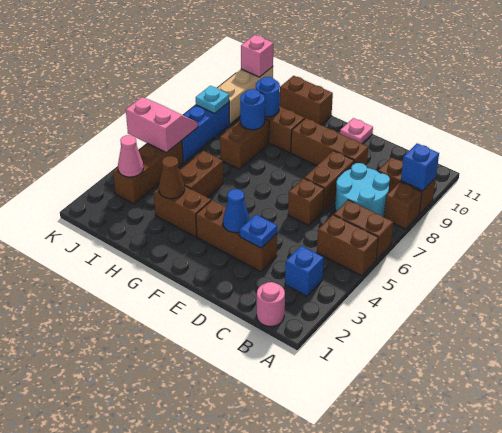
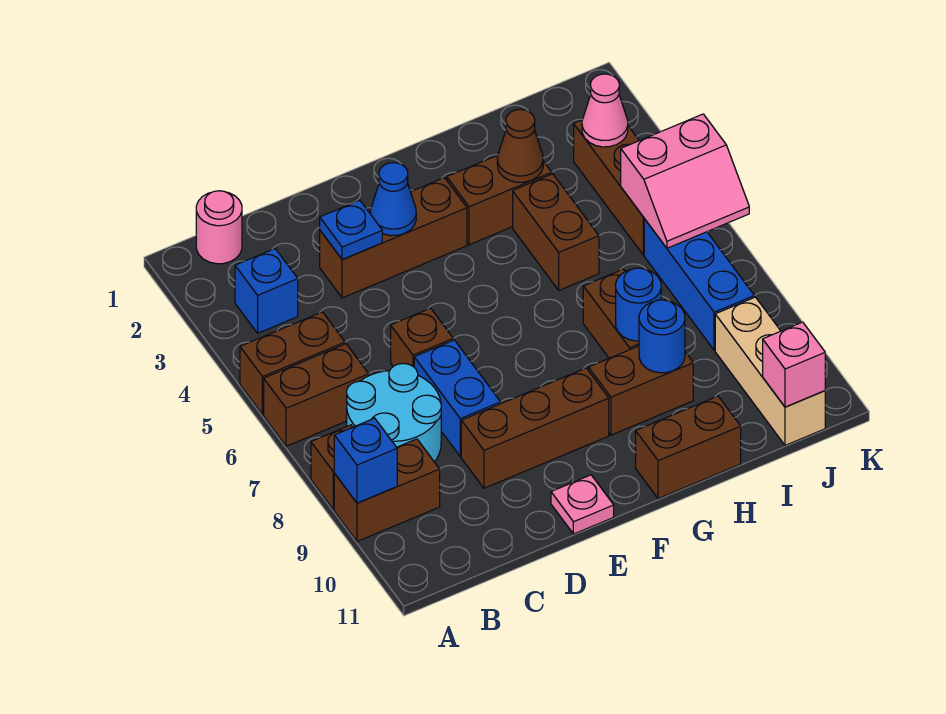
brown 1x2 brick [304,151,354,211] -> blue 1x2 brick [414,340,501,457]
cyan 1x1 plate [196,86,229,113] -> none

